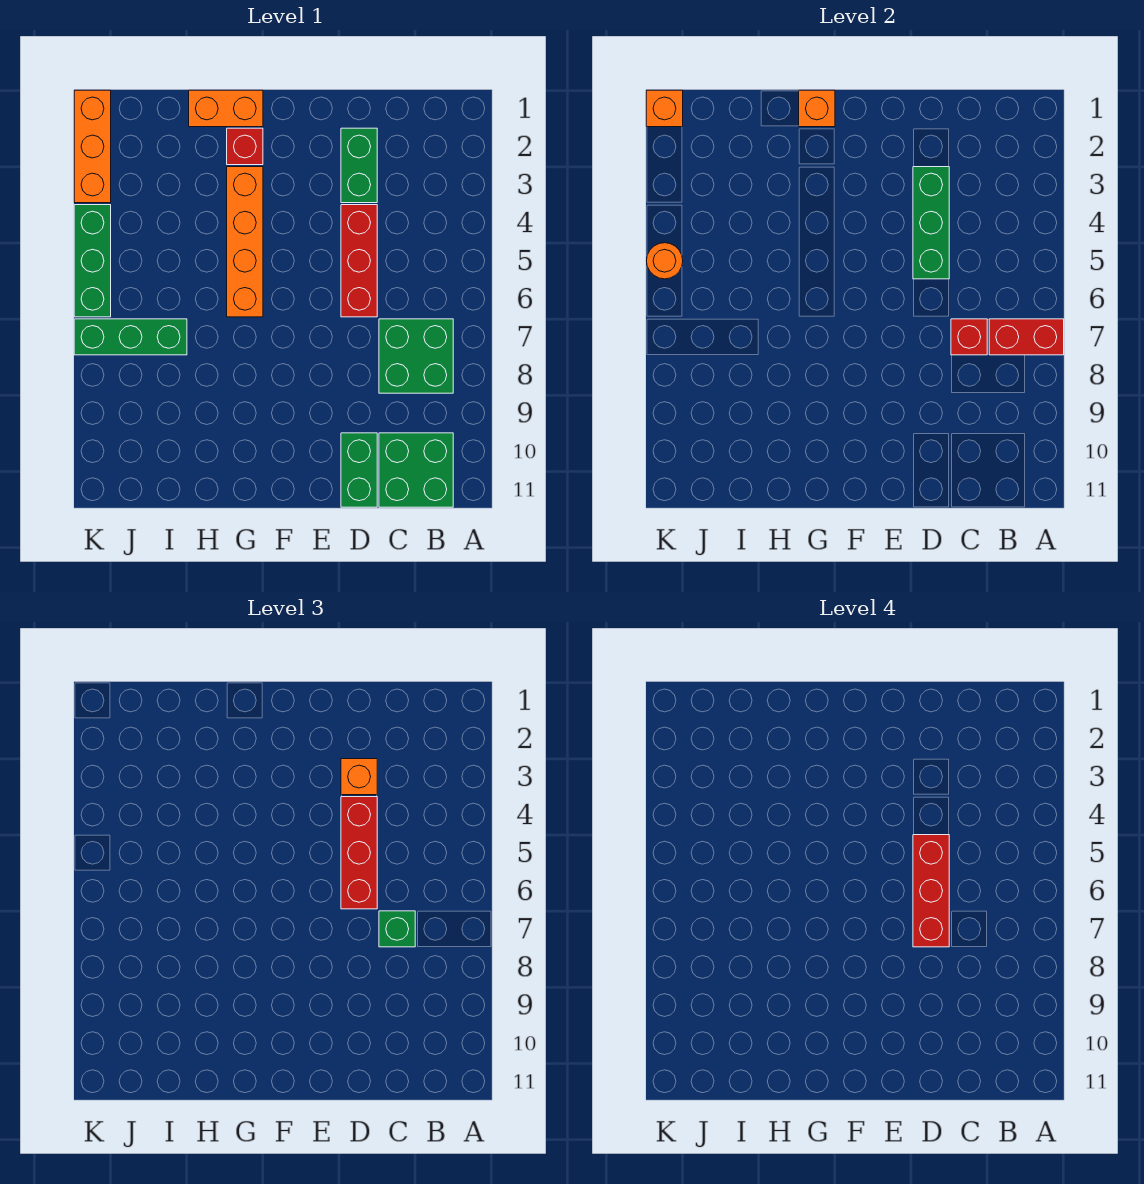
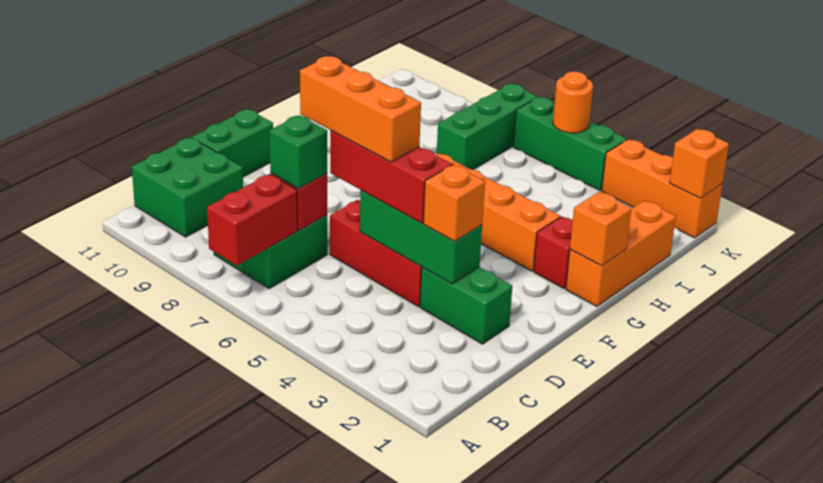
red 1x3 brick [913,835,949,947] -> orange 1x3 brick [300,56,421,162]
green 1x2 brick [341,433,377,507] -> green 1x2 brick turned to [192,110,273,177]
orange 1x2 brick [189,90,263,127] -> orange 1x3 brick [566,200,676,306]

